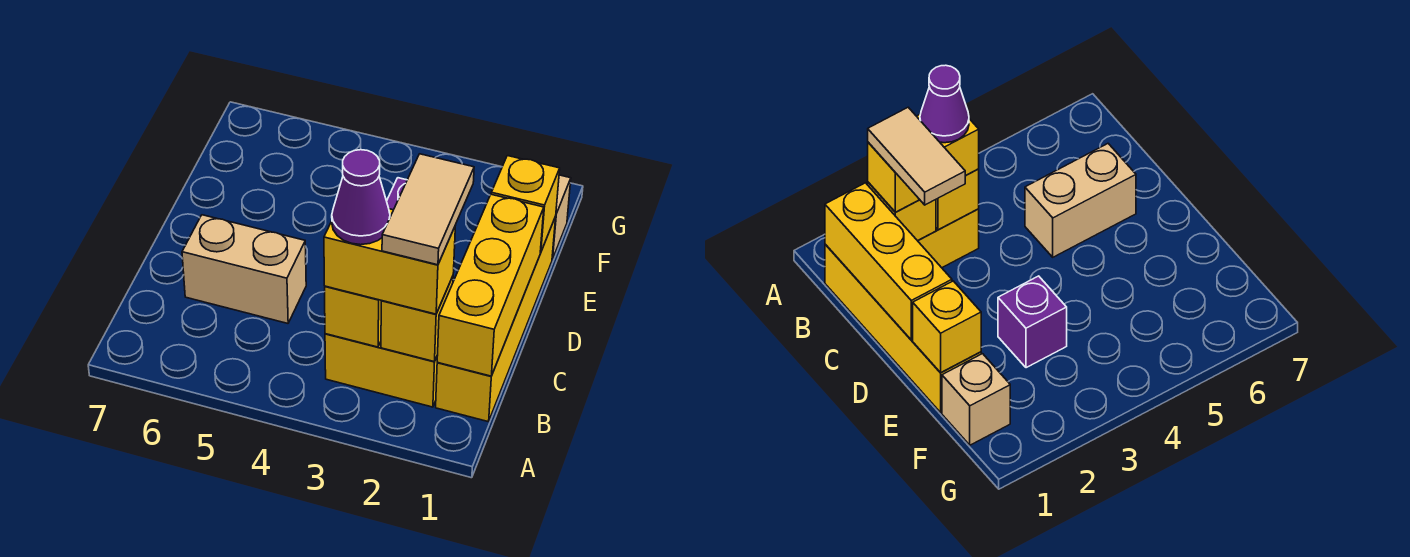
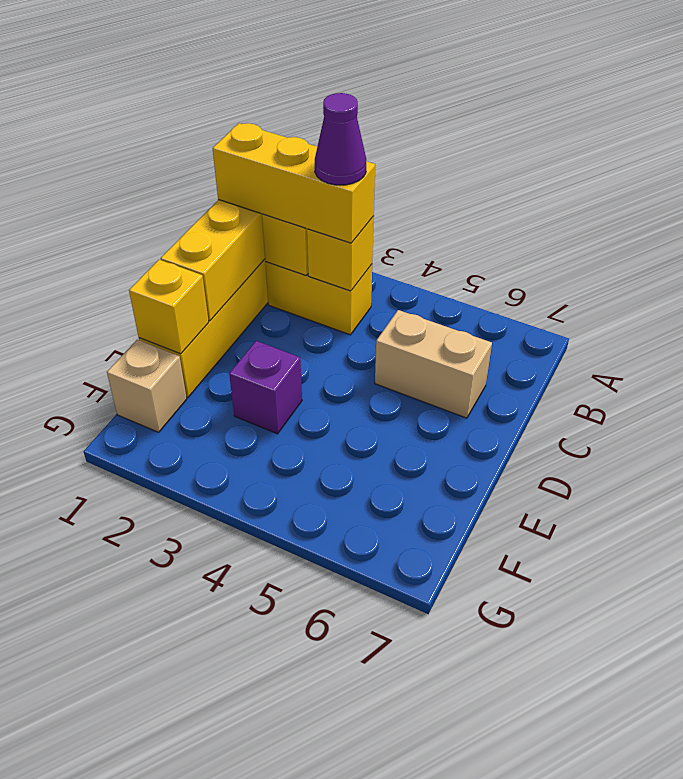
yellow 1x2 brick [324,209,455,314] -> yellow 1x3 brick [213,123,375,243]
tan 1x2 tile [382,154,474,265] -> none

